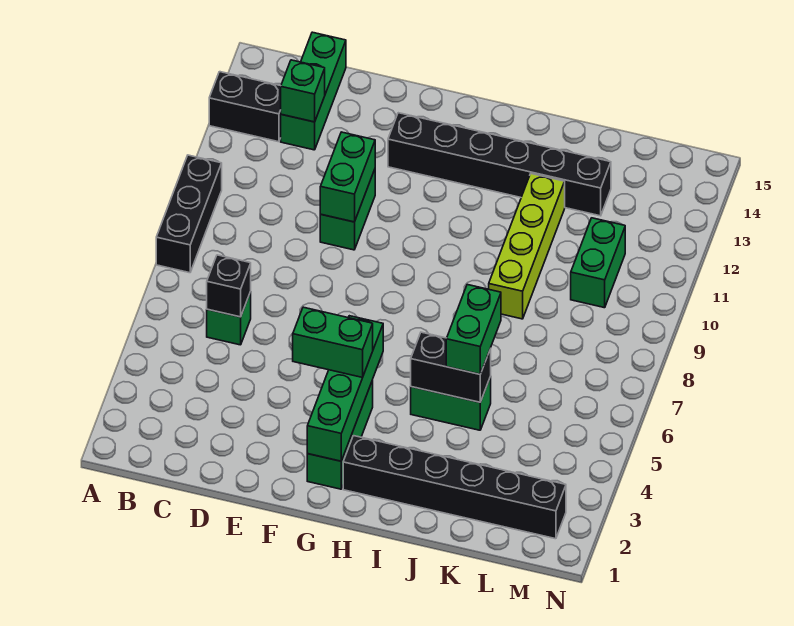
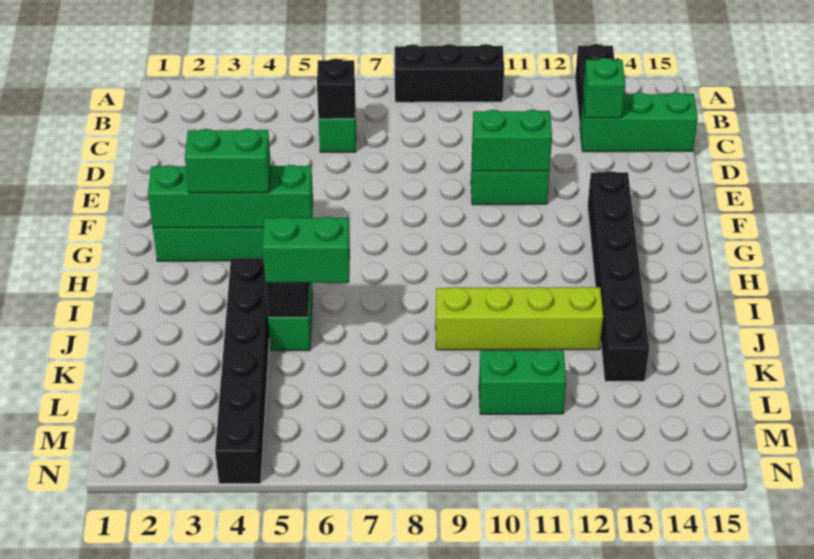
green 1x2 brick [293,307,373,377] -> green 1x2 brick turned to [185,129,271,193]
black 1x6 brick [343,436,566,539] -> black 1x6 brick moved to [215,258,270,484]

